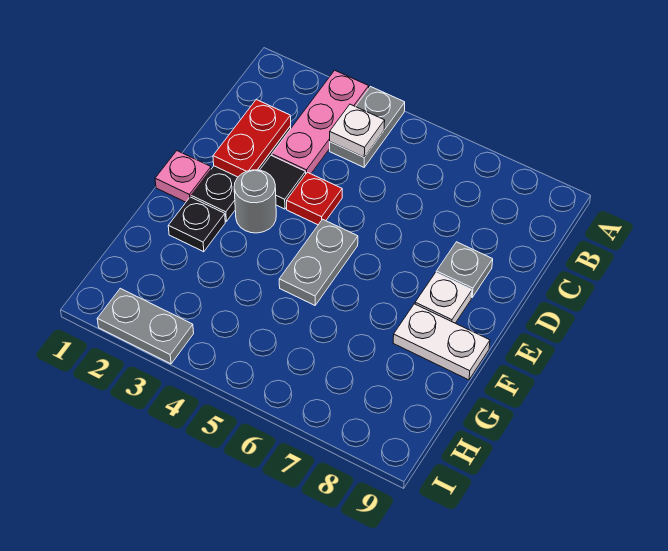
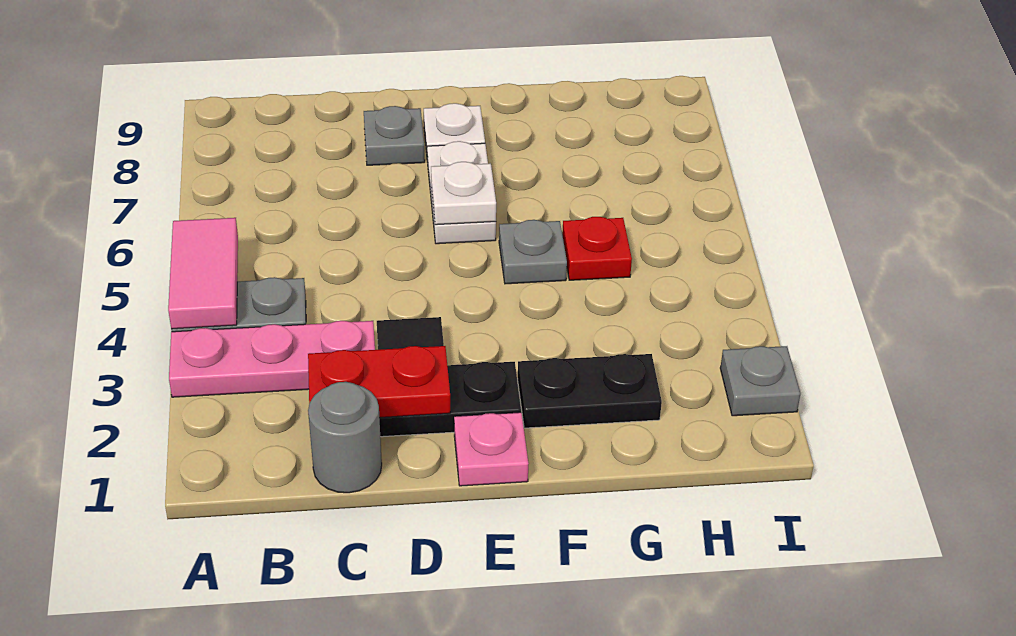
none -> pink 1x2 tile [168,218,238,329]
white 1x1 plate [330,104,385,157] -> white 1x1 plate moved to [431,162,496,225]
red 1x1 plate [287,172,342,225] -> red 1x1 plate moved to [562,217,632,280]
grey 1x1 round brick [234,170,276,233] -> grey 1x1 round brick moved to [308,382,382,493]
grey 1x2 plate [279,219,358,305] -> grey 1x1 plate [499,220,567,284]
black 1x1 plate [168,197,225,252] -> black 1x2 plate [518,354,662,428]
white 1x2 plate [393,304,490,380] -> white 1x2 plate moved to [427,141,496,244]
grey 1x2 plate [97,288,194,364] -> grey 1x1 plate [720,346,801,416]

